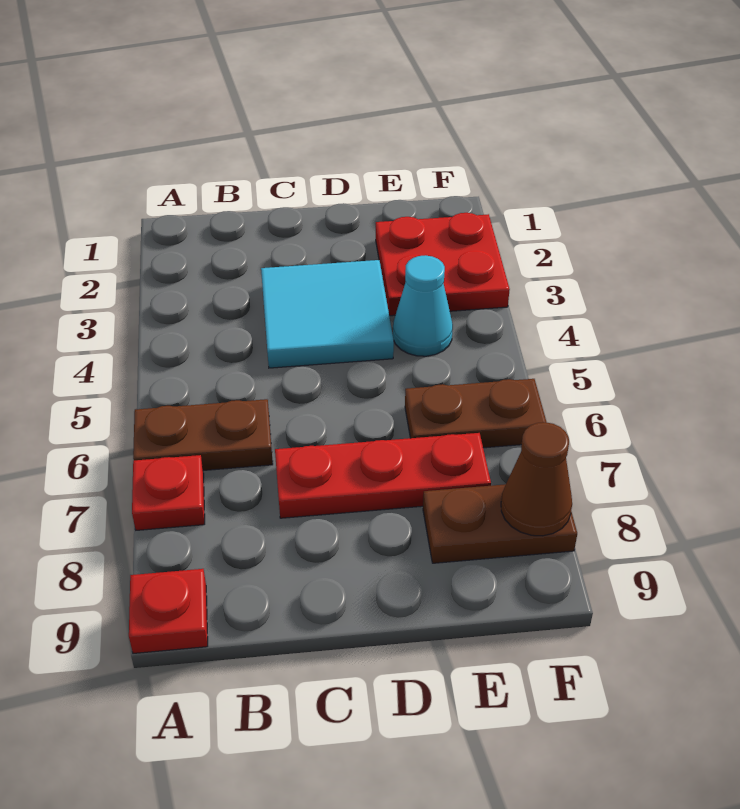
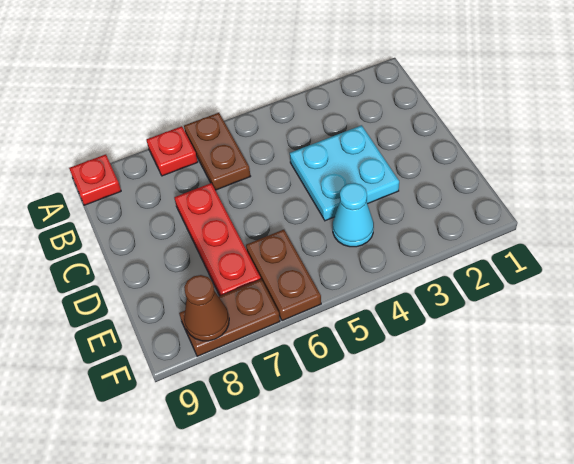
cyan 2x2 tile [261,260,394,368] -> cyan 2x2 plate [290,125,399,221]
red 2x2 plate [376,213,510,316] -> none
brown 1x2 plate [423,484,577,563] -> brown 1x2 plate turned to [179,279,280,356]

